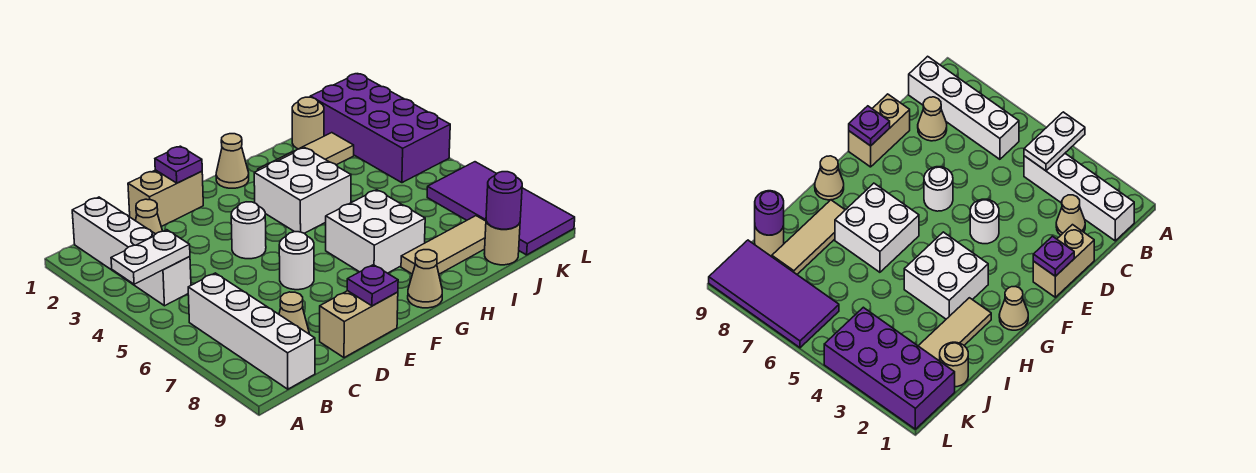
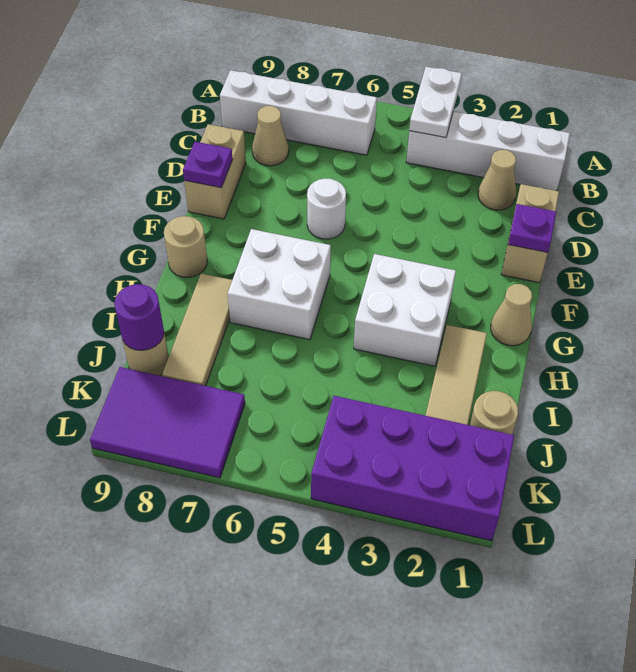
white 1x1 round brick [231,202,266,259] -> none
tan 1x1 cone [408,250,442,308] -> tan 1x1 round brick [164,216,207,278]
purple 2x4 tile [427,162,575,255] -> purple 2x3 tile [90,367,245,478]

